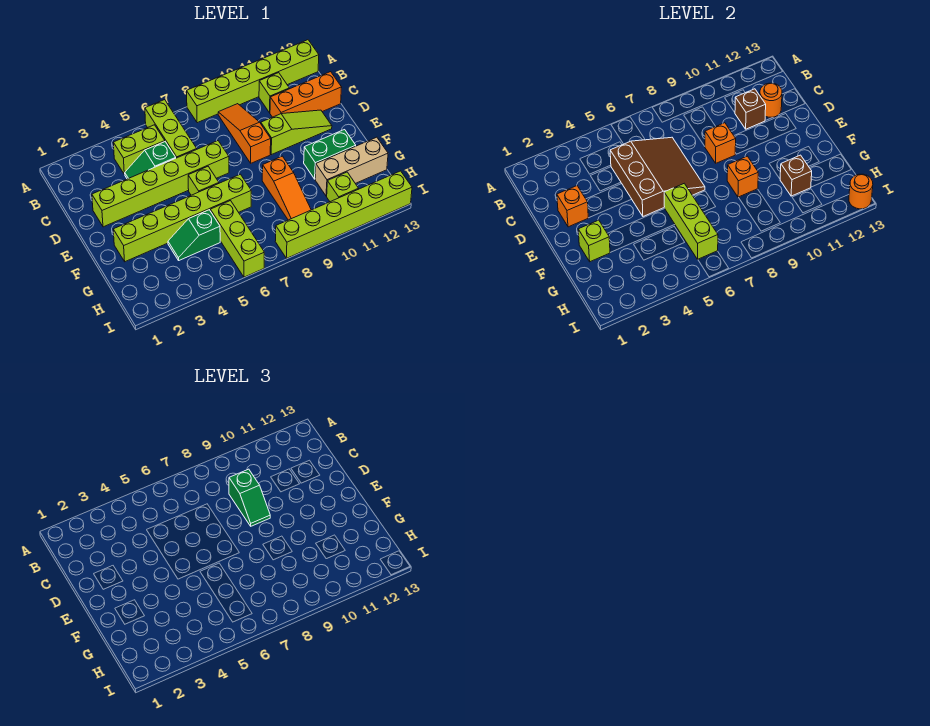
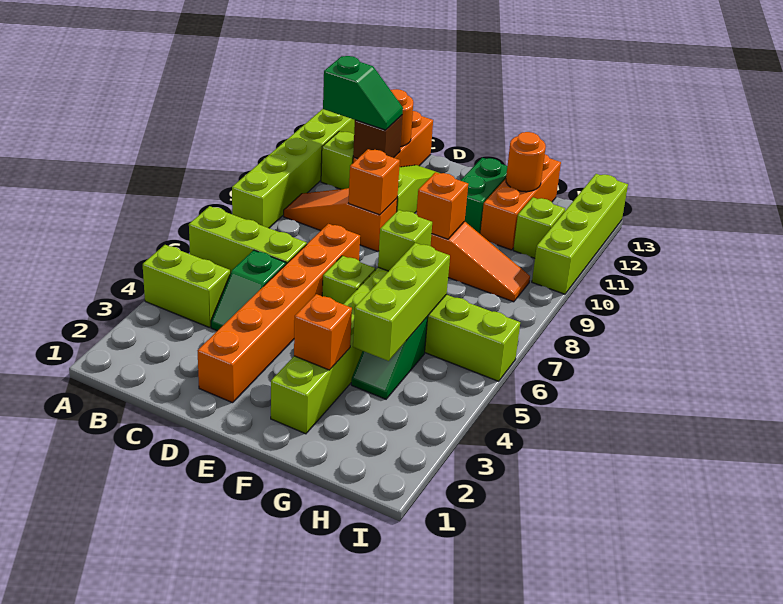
lime 1x2 brick [113,125,165,175] -> lime 1x2 brick turned to [143,245,230,328]
brown 3x3 slope [610,137,705,216] -> none
green 1x2 slope [229,469,270,526] -> green 1x2 slope moved to [323,56,403,130]
lime 1x6 brick [92,141,229,227] -> orange 1x6 brick [197,224,360,403]
orange 1x1 brick [557,186,588,227] -> orange 1x1 brick moved to [294,294,352,370]
lime 1x1 brick [578,220,610,262] -> lime 1x1 brick moved to [378,210,432,271]
lime 1x3 brick [664,183,718,259] -> lime 1x3 brick turned to [353,243,450,361]
tan 1x3 brick [315,137,388,196] -> orange 1x3 brick [480,154,561,250]
brown 1x1 brick [780,155,812,196] -> none
lime 1x6 brick [275,171,412,258] -> lime 1x4 brick [532,174,628,294]
orange 1x1 round brick [849,174,873,209] -> orange 1x1 round brick moved to [506,132,546,192]

